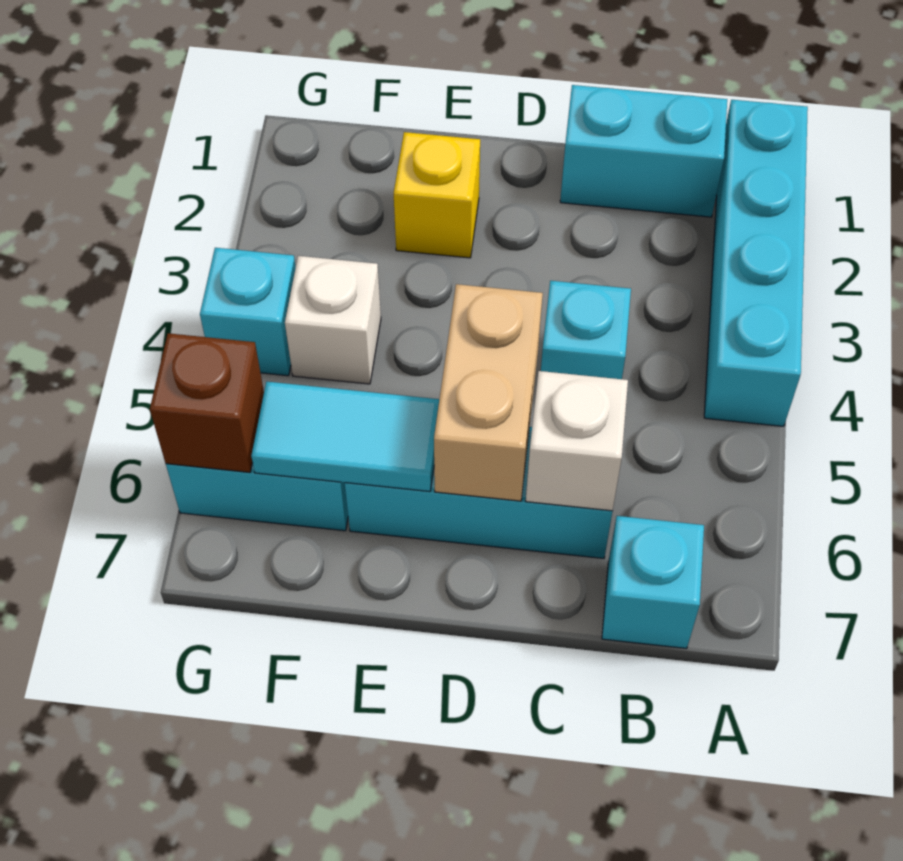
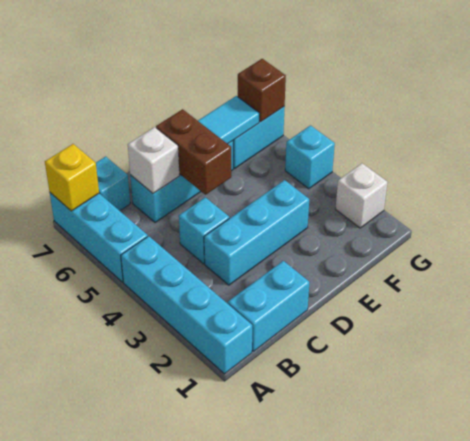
none -> cyan 1x3 brick [50,193,148,282]
none -> cyan 1x3 brick [204,180,309,285]
tan 1x2 brick [434,284,543,501] -> brown 1x2 brick [156,109,231,195]
yellow 1x1 brick [394,132,480,258] -> yellow 1x1 brick moved to [45,144,99,211]
white 1x1 brick [285,256,381,384] -> white 1x1 brick moved to [336,163,387,228]

